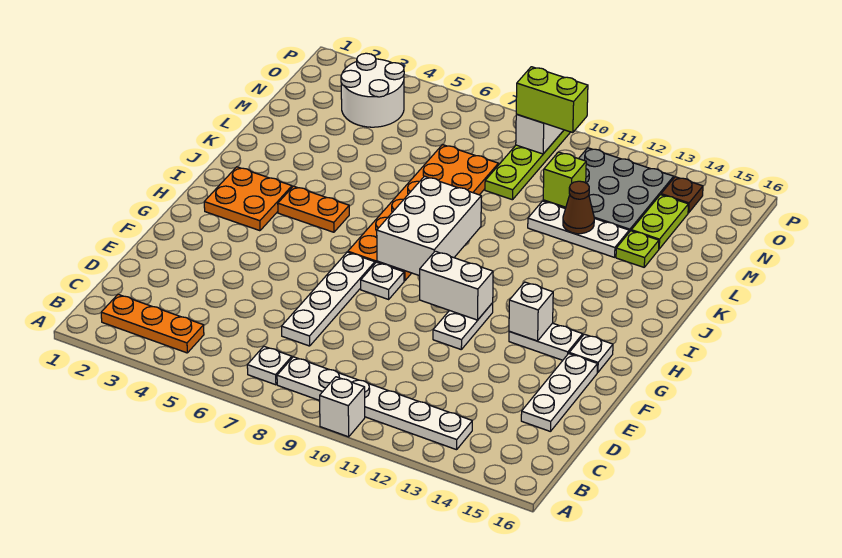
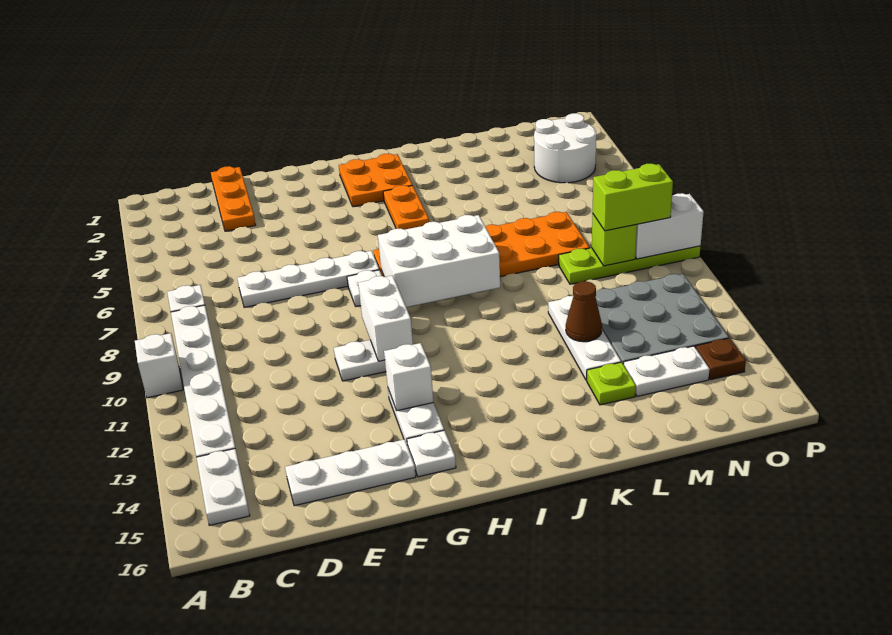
orange 1x3 plate [101,294,204,353] -> orange 1x3 plate moved to [211,166,256,231]
none -> white 1x2 plate [196,449,250,525]
lime 1x1 brick [543,152,586,207] -> lime 1x1 brick moved to [592,213,637,266]
lime 1x2 plate [631,195,688,249] -> white 1x2 plate [623,346,710,396]
lime 1x2 brick [516,67,588,133] -> lime 1x2 brick turned to [593,164,673,231]

